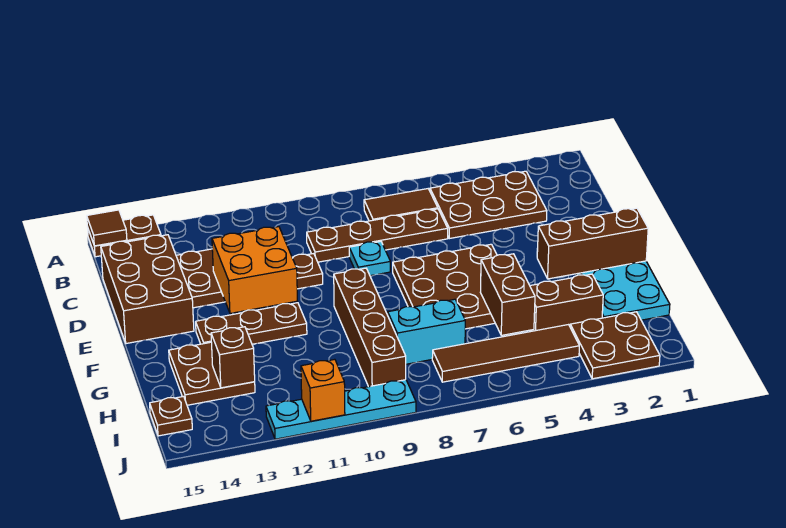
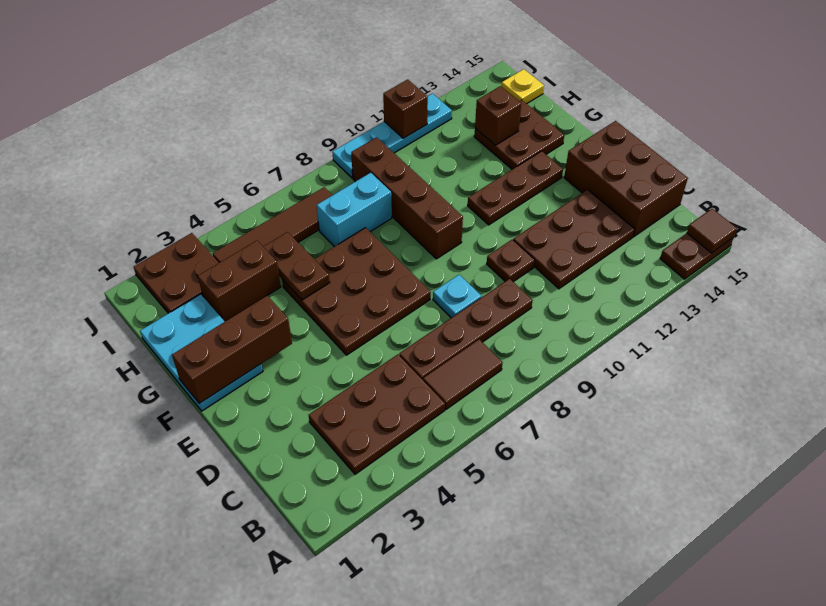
orange 2x2 brick [212,227,297,313] -> none
brown 1x2 brick [480,254,535,335] -> brown 1x2 plate [263,232,330,300]
brown 1x1 plate [150,396,192,436] -> yellow 1x1 plate [501,69,544,104]
orange 1x1 brick [301,359,345,421] -> brown 1x1 brick [383,79,428,138]

